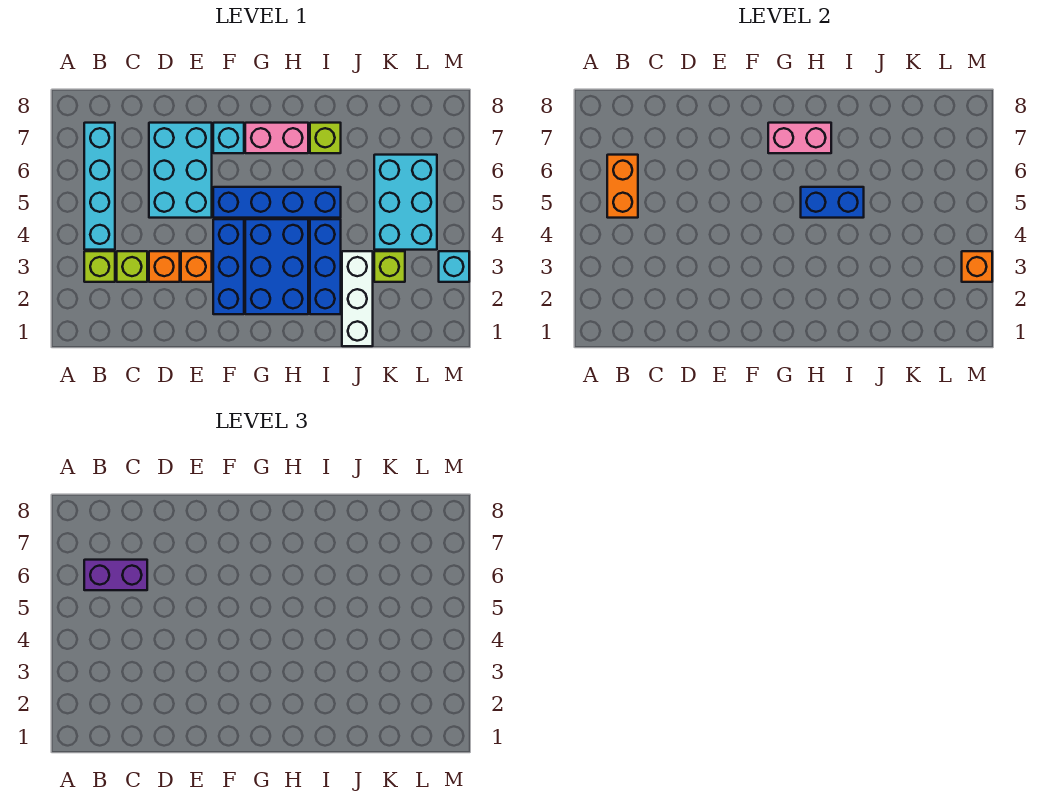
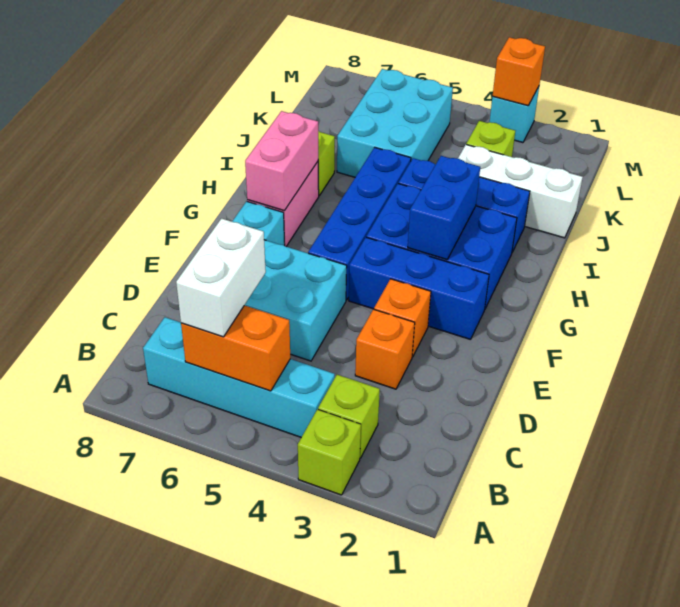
purple 1x2 brick [84,560,147,590] -> white 1x2 brick [176,219,266,337]
lime 1x1 brick [117,251,147,282] -> lime 1x1 brick moved to [298,409,361,495]
blue 1x2 brick [801,187,864,218] -> blue 1x2 brick moved to [408,156,480,260]
cyan 2x3 brick [374,155,437,250] -> cyan 2x3 brick turned to [337,69,453,177]

